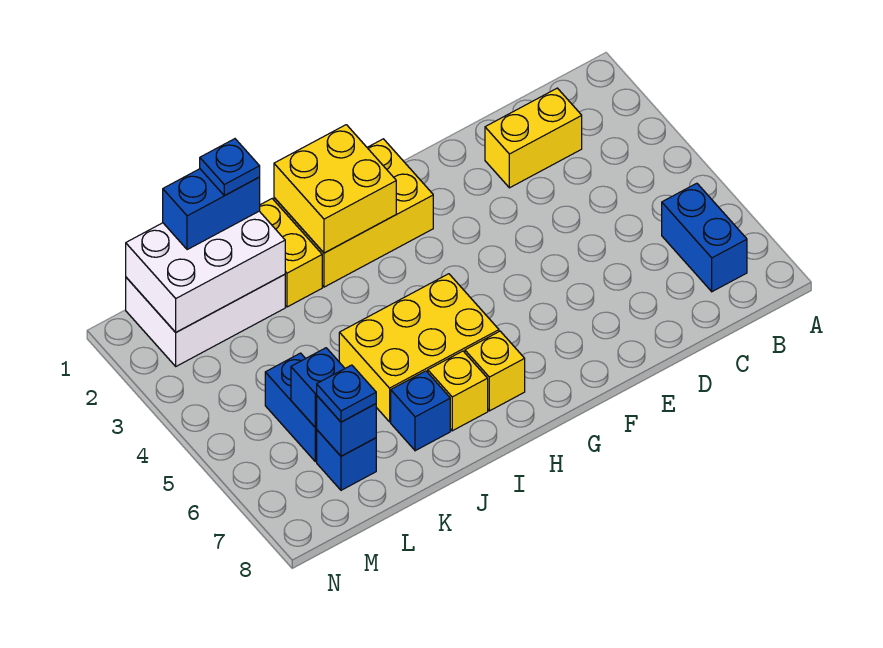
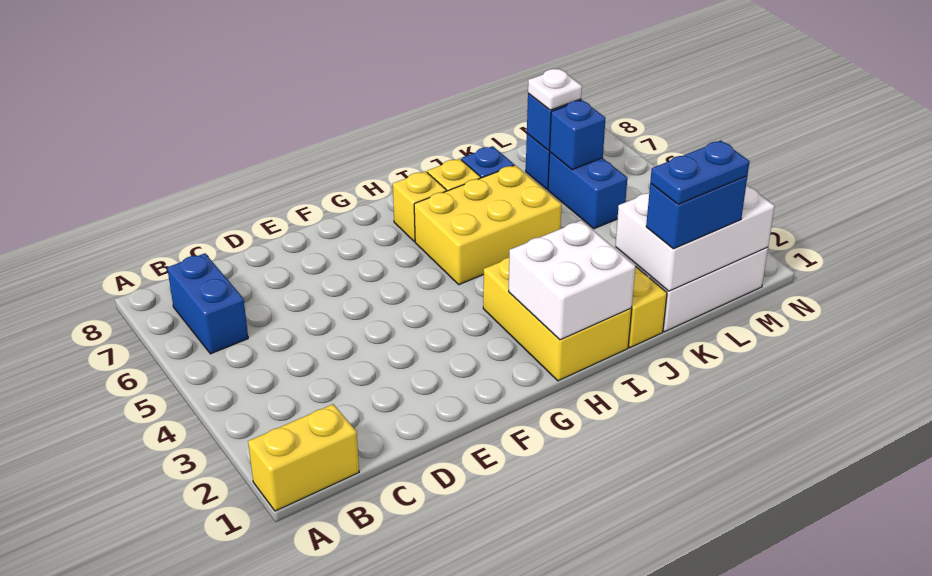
yellow 1x2 brick [485,88,582,188] -> yellow 1x2 brick moved to [248,404,359,511]
yellow 2x3 brick [274,139,433,287] -> yellow 2x3 brick turned to [483,258,632,381]
yellow 2x2 brick [274,125,396,253] -> white 2x2 brick [509,220,635,340]
blue 1x1 plate [200,139,260,196] -> blue 1x2 plate [650,141,750,204]
blue 1x1 plate [317,365,376,422] -> white 1x1 plate [528,69,582,110]

